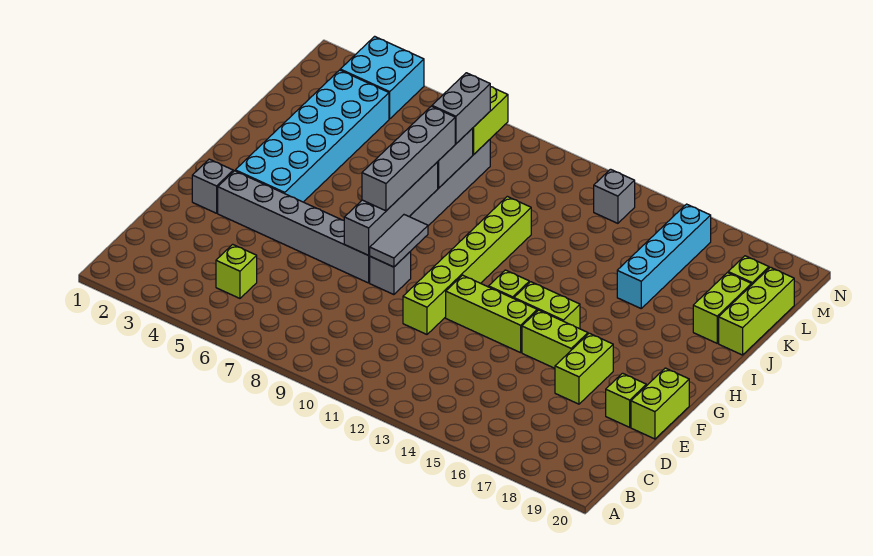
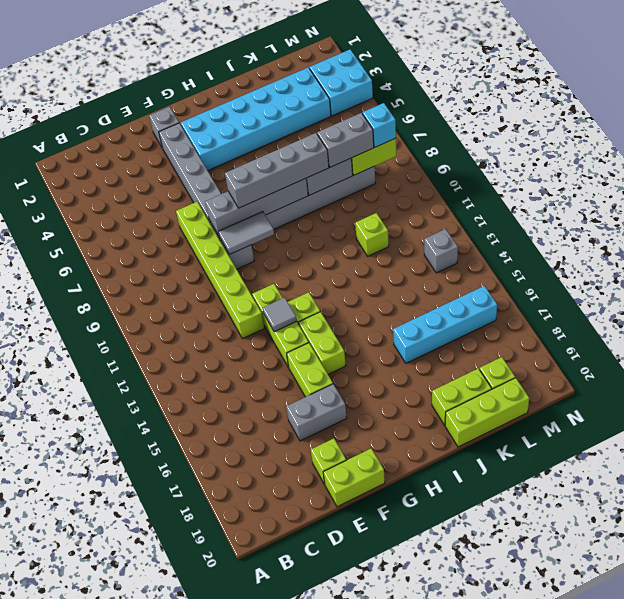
lime 1x1 brick [216,244,257,298] -> lime 1x1 brick moved to [355,213,389,256]
lime 1x6 brick [403,196,531,334] -> lime 1x6 brick turned to [176,202,264,339]
lime 1x2 brick [555,333,613,404] -> grey 1x2 brick [286,384,347,441]
none -> grey 1x1 tile [263,298,297,332]
none -> cyan 1x1 brick [363,103,396,147]

